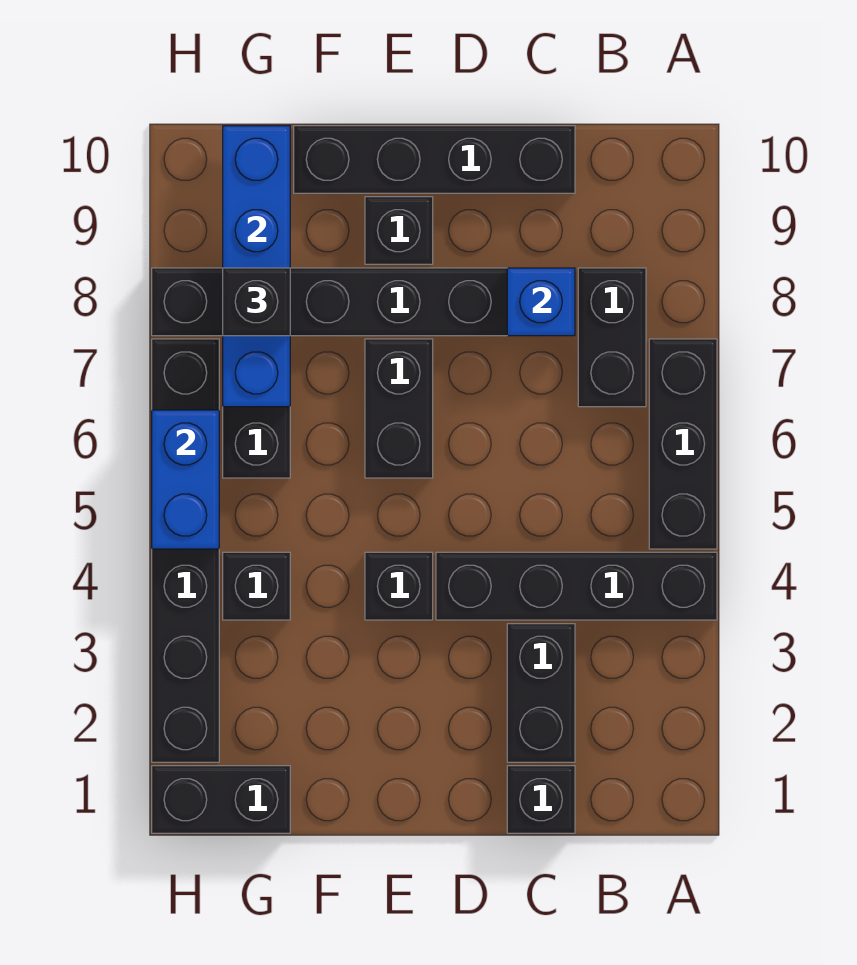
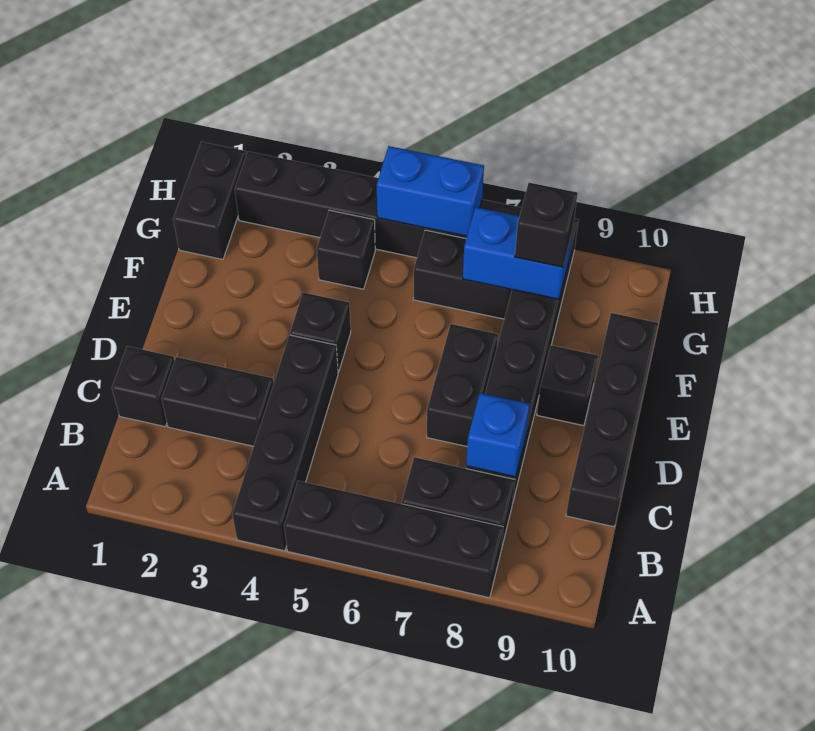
black 1x3 brick [649,339,717,549] -> black 1x4 brick [284,481,503,598]
black 1x2 brick [365,339,433,478] -> black 1x2 brick turned to [427,324,498,446]
blue 1x4 brick [223,126,290,407] -> blue 1x2 brick [463,207,573,299]

